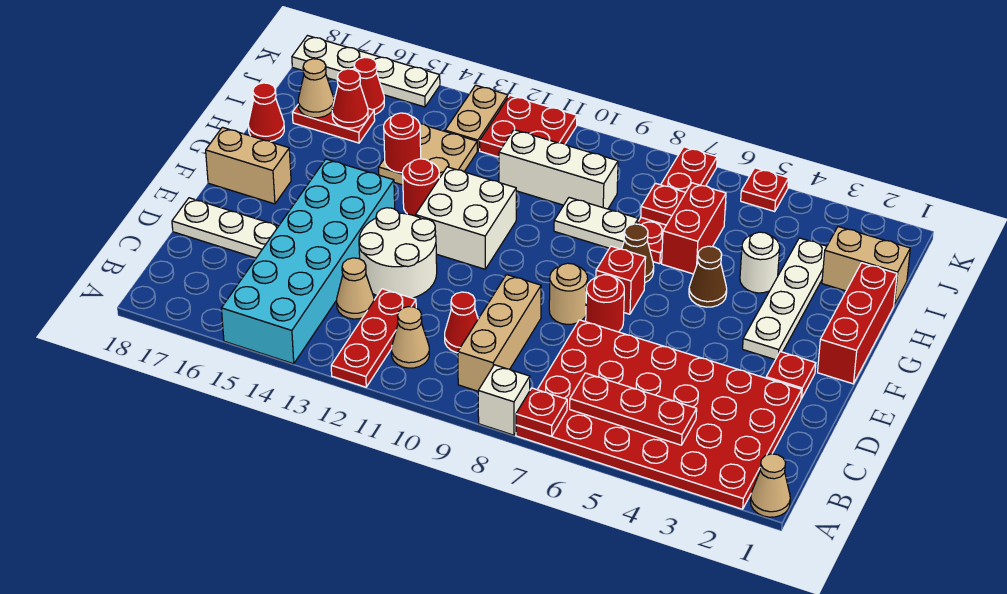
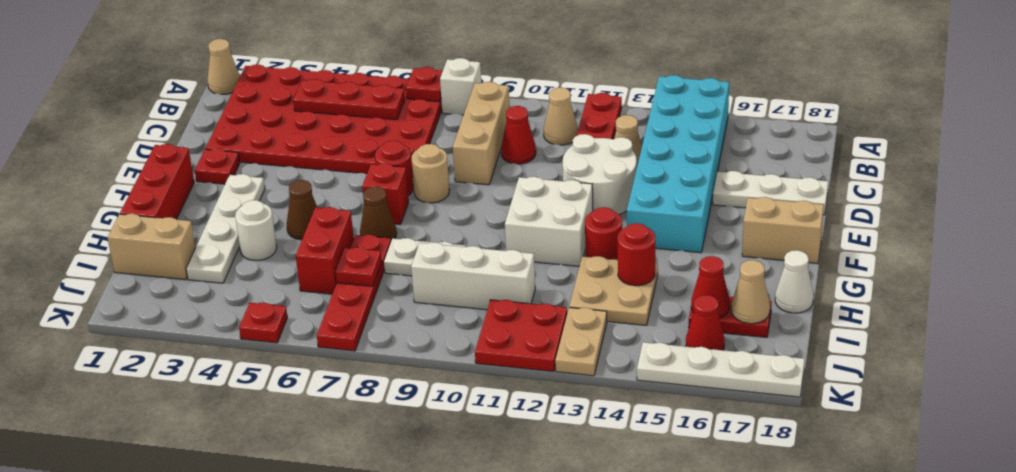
red 1x1 cone [248,83,284,141] -> white 1x1 cone [775,250,813,313]

